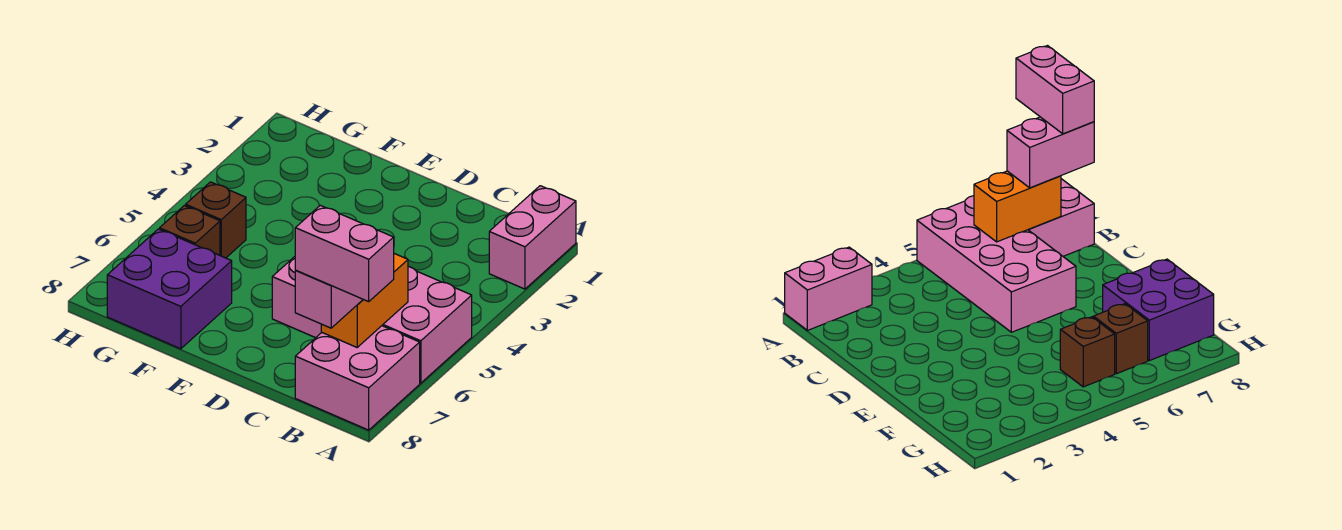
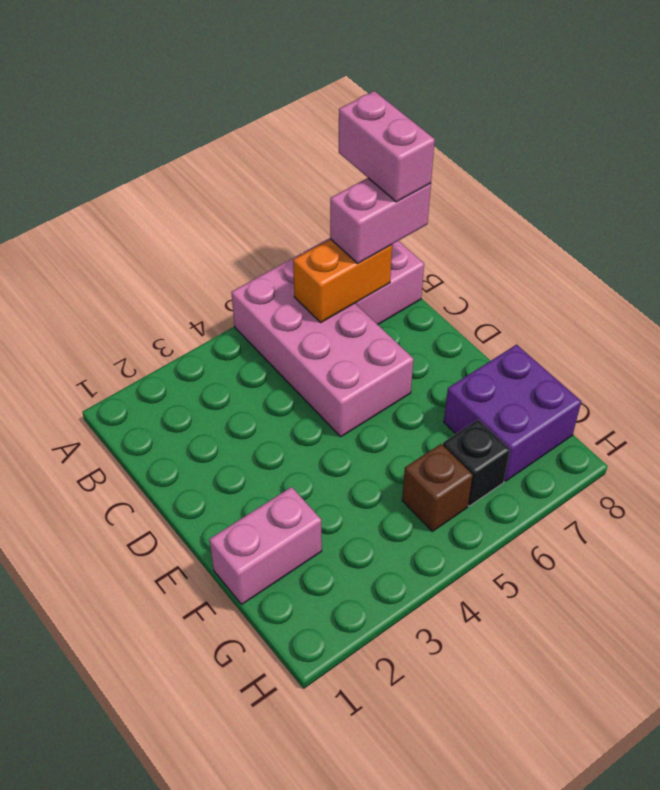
pink 1x2 brick [489,186,576,289] -> pink 1x2 brick moved to [209,487,322,604]
brown 1x1 brick [160,206,220,255] -> black 1x1 brick [443,420,510,506]

